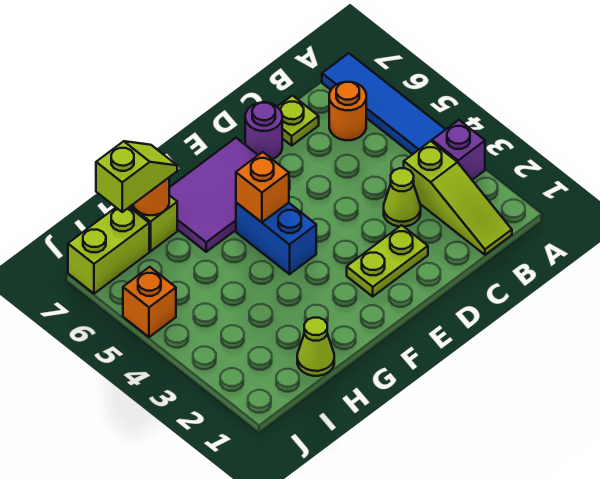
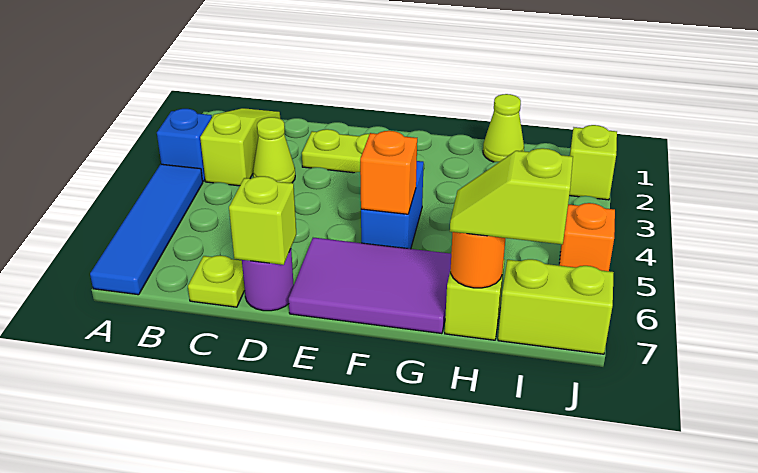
purple 1x1 brick [432,120,485,180] -> blue 1x1 brick [157,109,212,181]
orange 1x1 round brick [329,82,366,140] -> none
none -> lime 1x1 brick [229,176,296,265]
none -> lime 1x1 brick [569,125,617,200]

